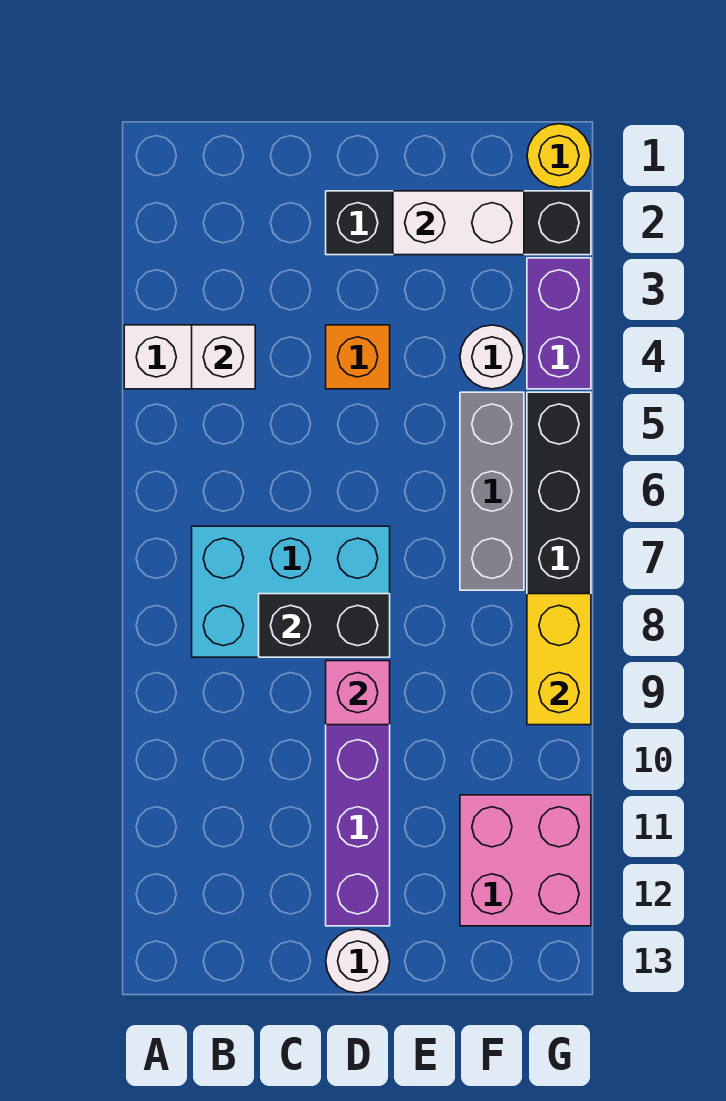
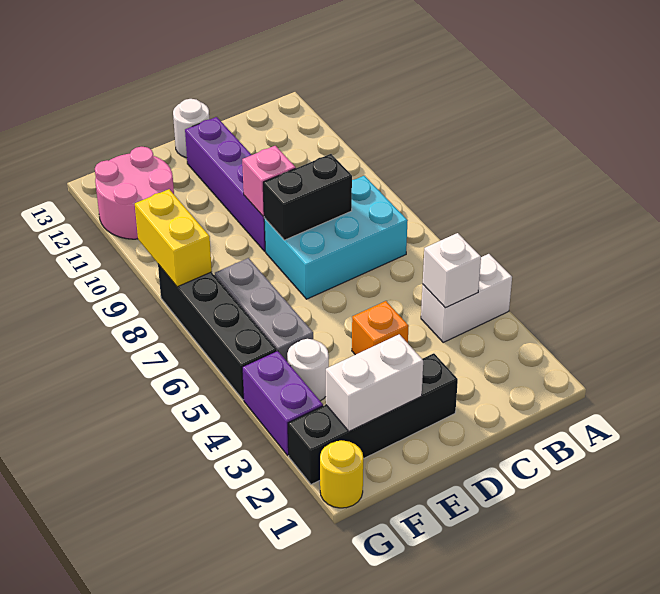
pink 2x2 brick [460,795,591,926] -> pink 2x2 round brick [95,147,174,239]

